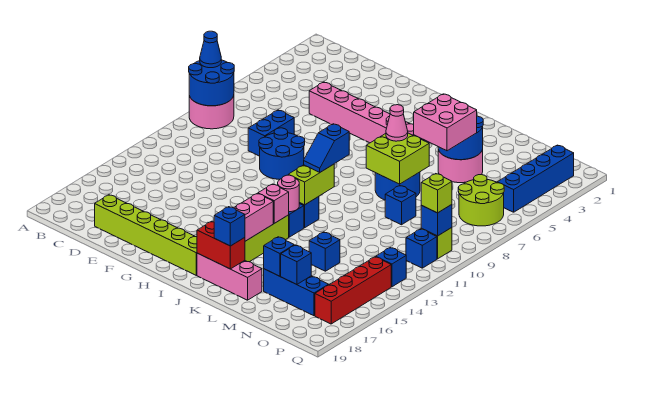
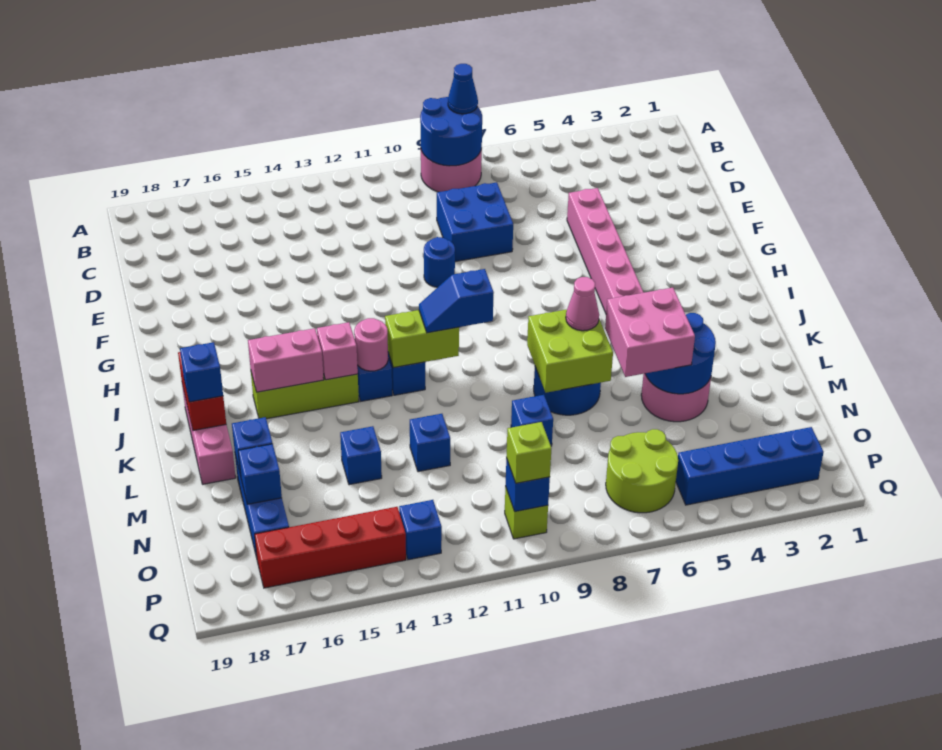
lime 1x6 brick [95,195,197,275] -> none
blue 1x2 brick [248,110,294,156] -> blue 2x2 brick [437,182,513,262]
blue 2x2 round brick [259,128,305,179] -> blue 1x1 round brick [424,237,455,287]
blue 1x1 brick [406,229,437,268] -> blue 1x1 brick moved to [410,414,450,472]

